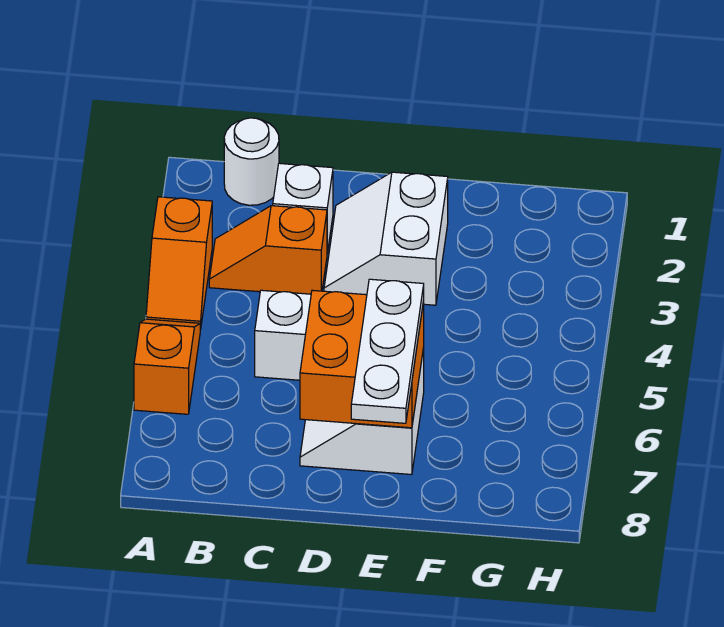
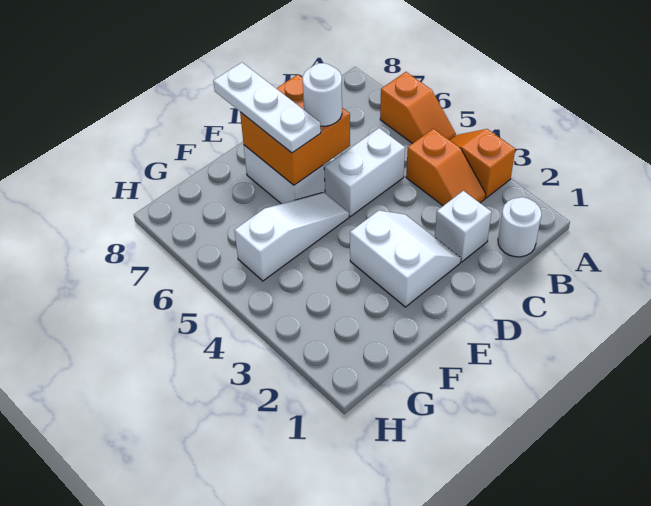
orange 1x2 slope [209,206,327,294] -> orange 1x2 slope turned to [406,129,486,206]
none -> white 1x1 round brick [303,63,342,126]
none -> white 1x3 slope [234,192,349,281]

